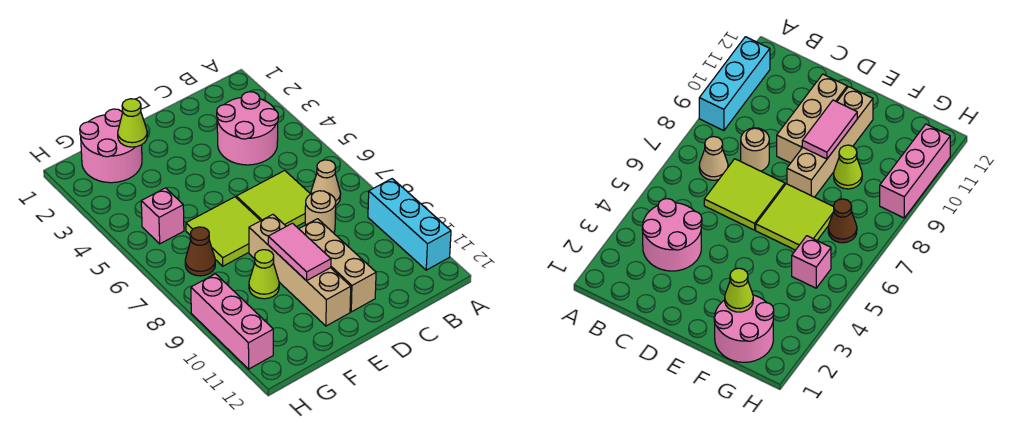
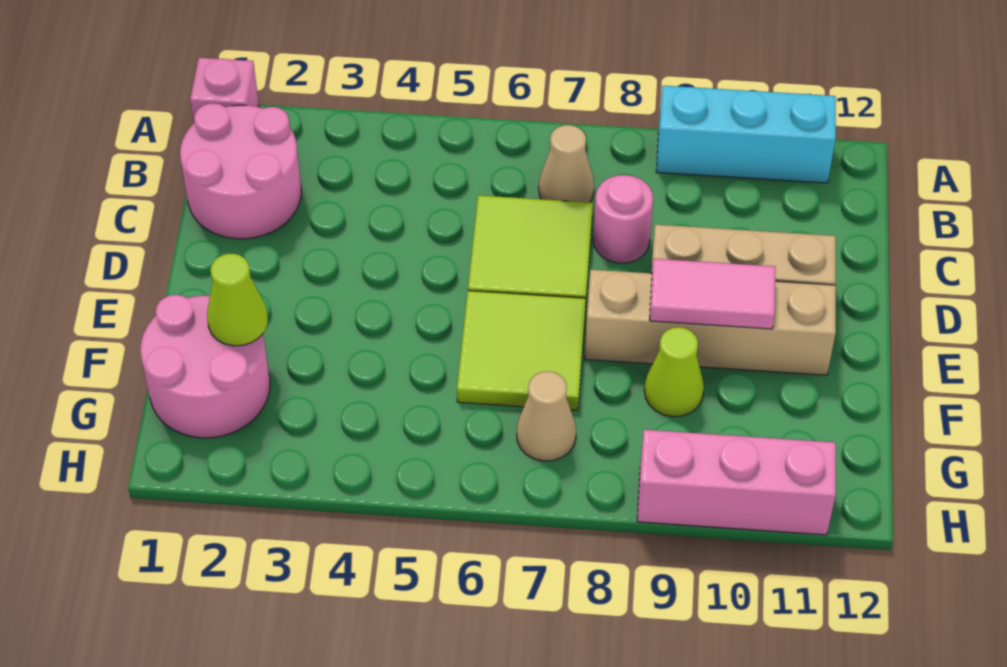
pink 2x2 round brick [217,92,278,165] -> pink 2x2 round brick moved to [180,103,302,239]
tan 1x1 round brick [305,191,336,233] -> pink 1x1 round brick [593,175,653,263]
pink 1x1 brick [141,188,184,244] -> pink 1x1 brick moved to [190,58,259,123]
brown 1x1 cone [185,227,215,276] -> tan 1x1 cone [517,371,576,461]

